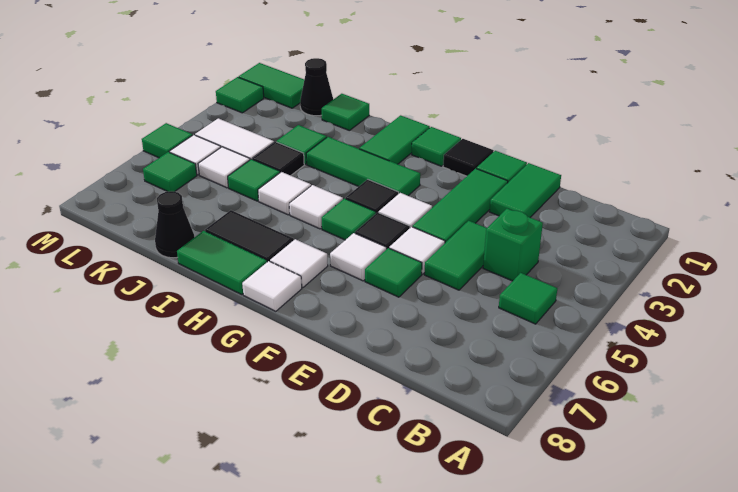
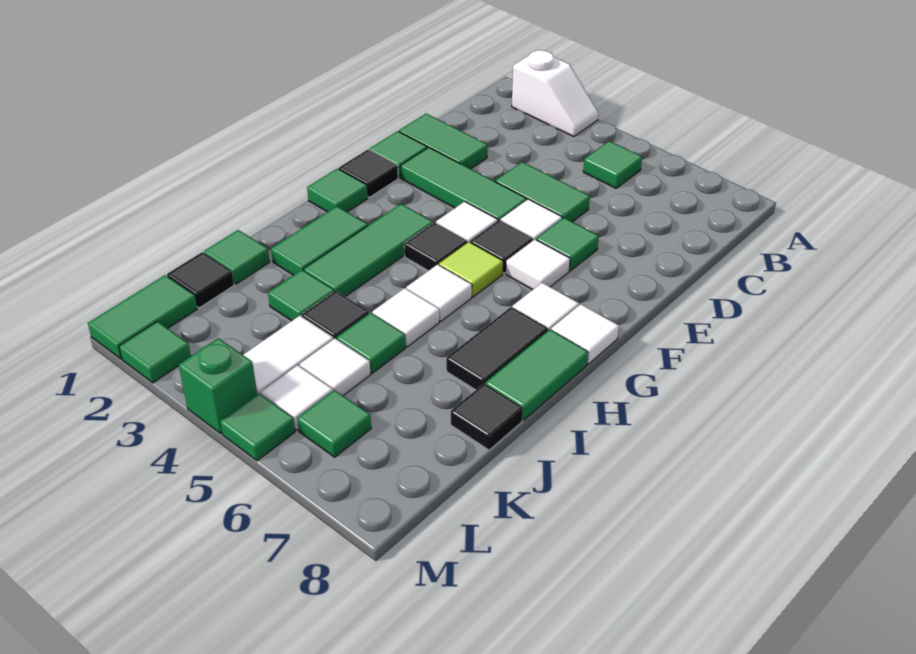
none -> white 1x2 slope [512,50,598,137]
green 1x1 brick [483,209,543,281] -> green 1x1 brick moved to [179,338,257,434]
green 1x1 tile [322,198,376,240] -> lime 1x1 tile [439,242,503,297]
green 1x2 tile [359,115,430,164] -> green 1x2 tile turned to [271,206,368,275]
black 1x1 cone [155,191,195,258] -> black 1x1 tile [451,384,523,450]
black 1x1 cone [300,58,333,116] -> black 1x1 tile [167,252,234,308]

